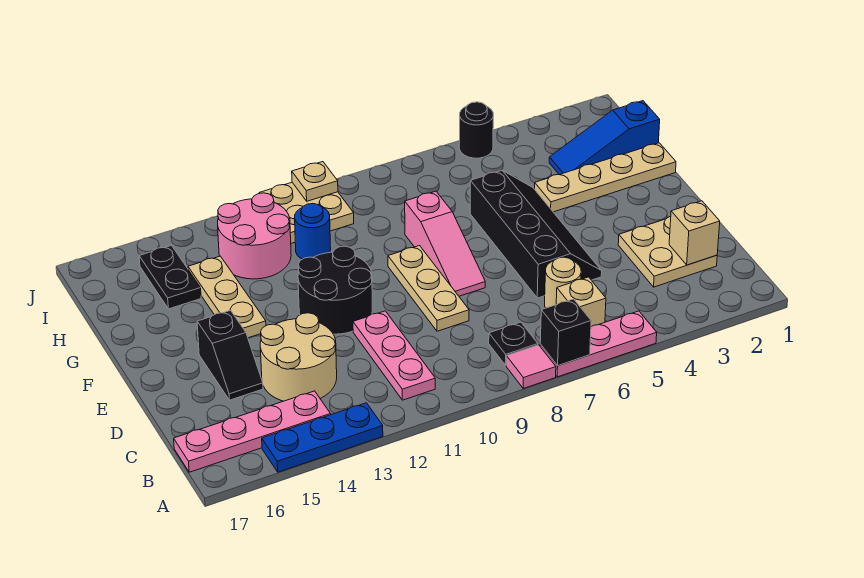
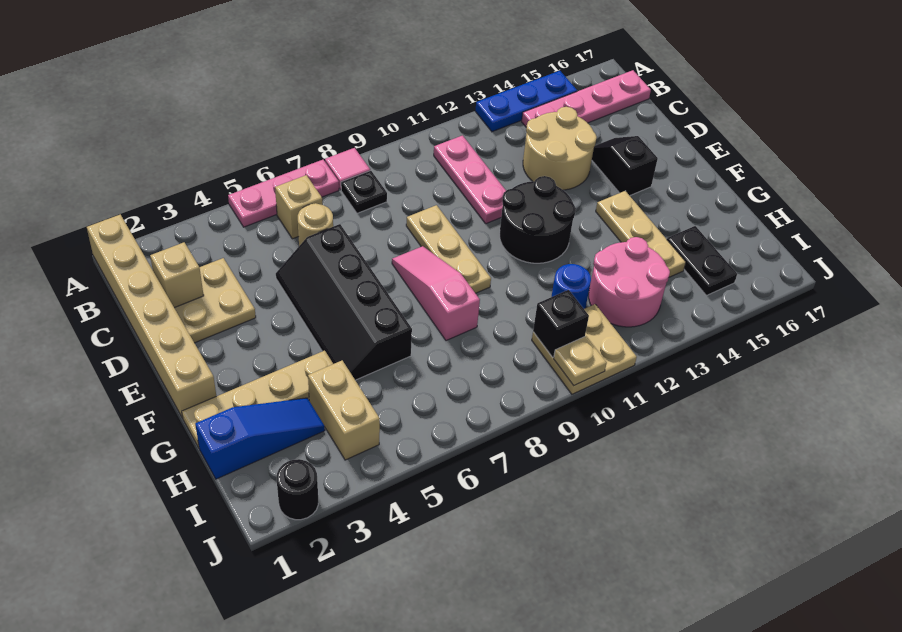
none -> tan 1x6 brick [87,214,216,418]
black 1x1 brick [540,299,591,366] -> black 1x1 brick moved to [533,290,589,357]
none -> tan 1x2 brick [308,360,380,460]
black 1x1 round brick [459,102,493,158] -> black 1x1 round brick moved to [277,459,318,520]

